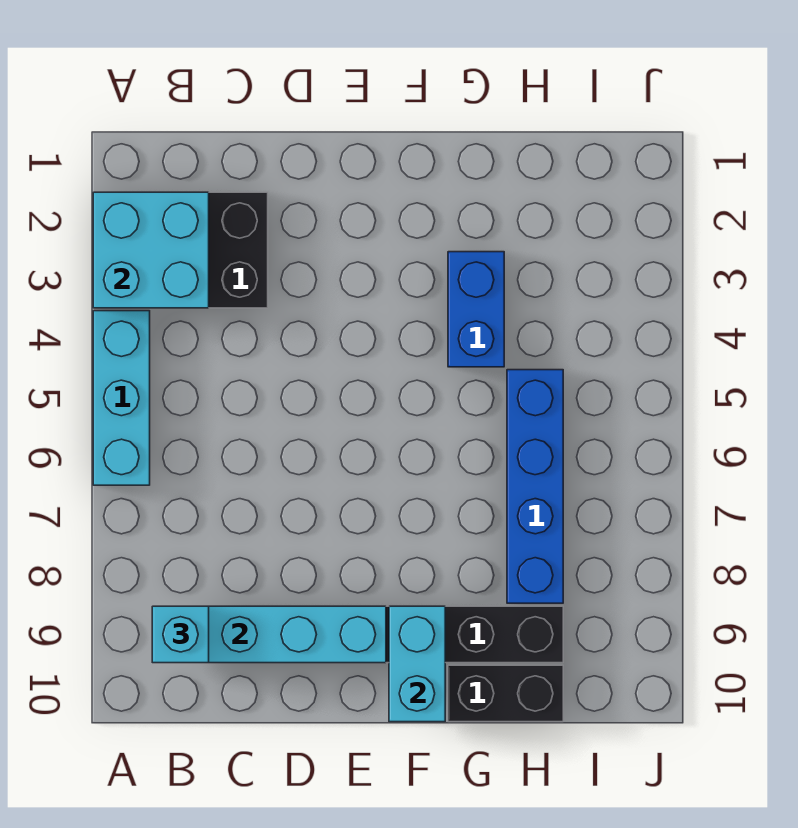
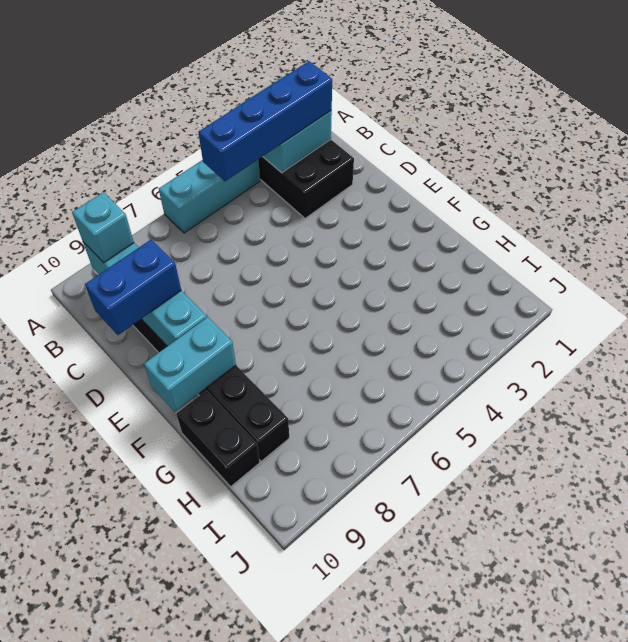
blue 1x2 brick [448,252,504,367] -> blue 1x2 brick moved to [85,240,181,335]
blue 1x4 brick [507,370,563,603] -> blue 1x4 brick moved to [198,61,332,181]

